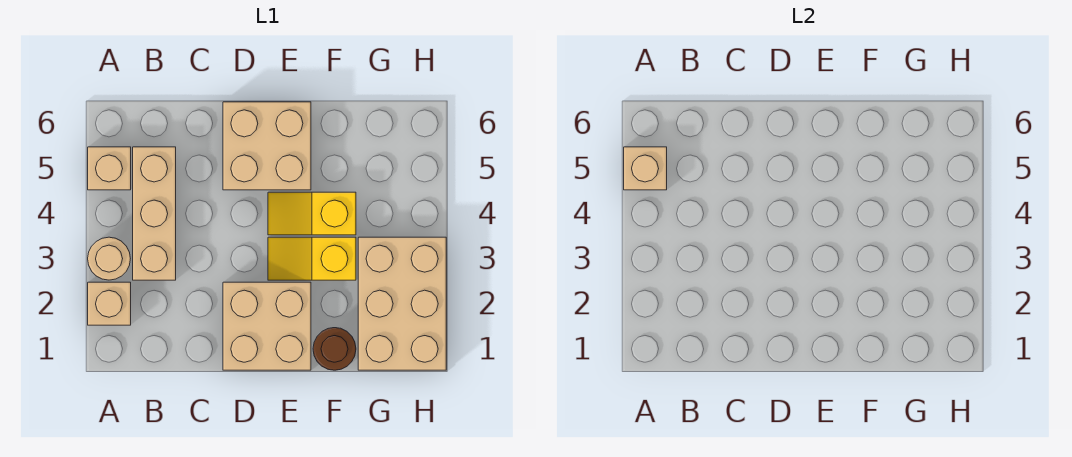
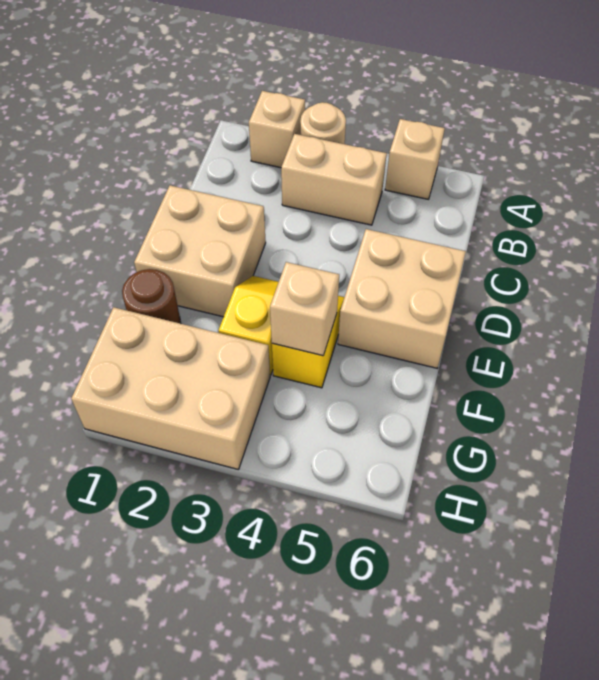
tan 1x1 brick [624,147,667,190] -> tan 1x1 brick moved to [270,262,339,356]
tan 1x3 brick [133,147,176,280] -> tan 1x2 brick [281,134,387,225]

